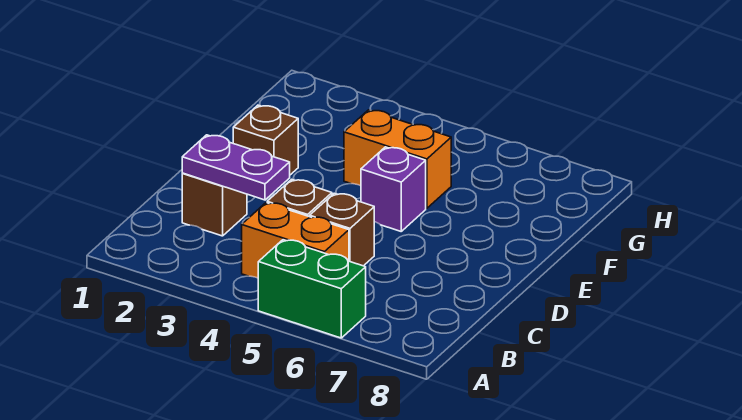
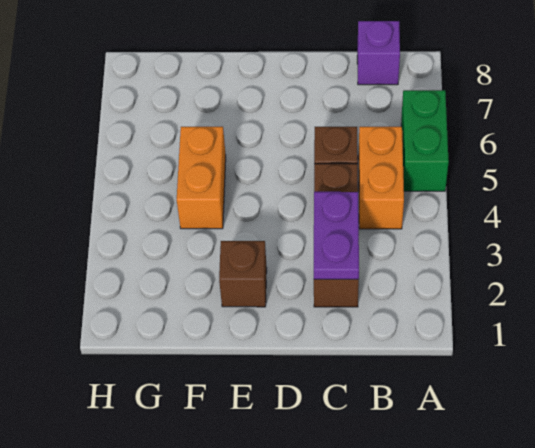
purple 1x1 brick [361,147,426,231] -> purple 1x1 brick moved to [357,21,400,85]

